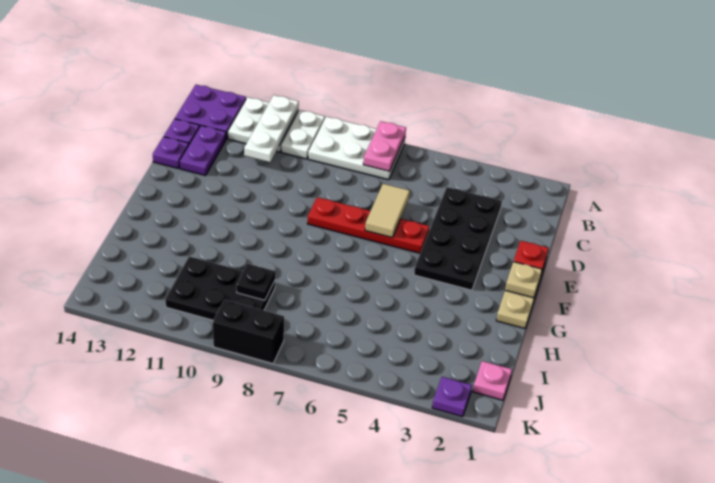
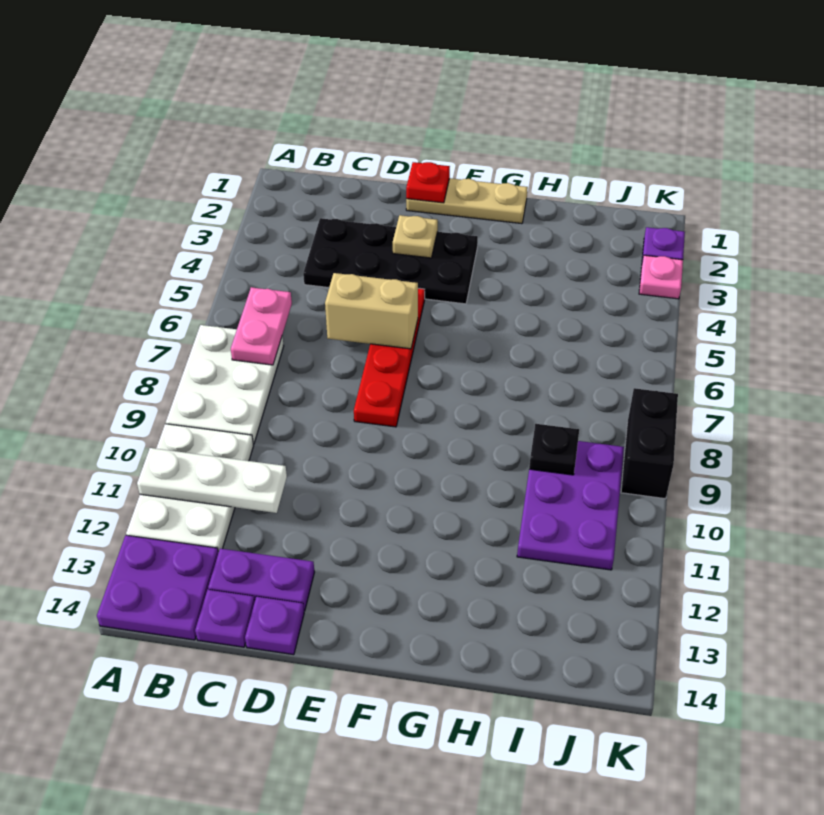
pink 1x2 plate [363,121,406,171] -> pink 1x2 plate turned to [231,287,292,365]
tan 1x2 tile [365,184,410,238] -> tan 1x2 brick [325,273,418,349]
tan 1x1 plate [505,262,542,298] -> tan 1x1 plate moved to [393,215,438,258]
black 2x3 plate [165,256,275,320] -> purple 2x3 plate [517,441,624,570]
pink 1x1 plate [473,361,512,400] -> pink 1x1 plate moved to [639,255,683,299]

